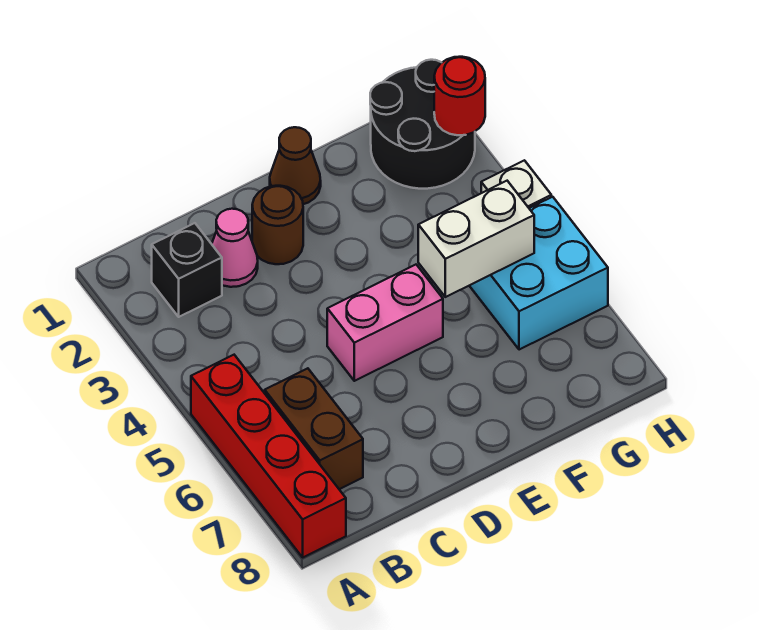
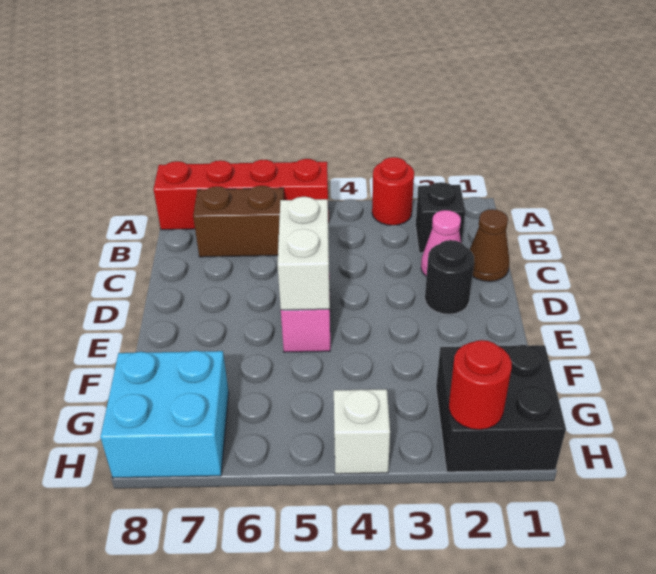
none -> red 1x1 round brick [372,157,414,225]
brown 1x1 round brick [252,186,303,264] -> black 1x1 round brick [425,240,474,314]
brown 1x1 cone [270,127,321,204] -> brown 1x1 cone moved to [470,209,509,281]
white 1x2 brick [418,181,534,297] -> white 1x2 brick moved to [277,197,330,310]
black 2x2 round brick [370,60,475,189] -> black 2x2 brick [436,345,566,472]
cyan 2x2 brick [469,197,608,350] -> cyan 2x2 brick moved to [100,351,229,478]

